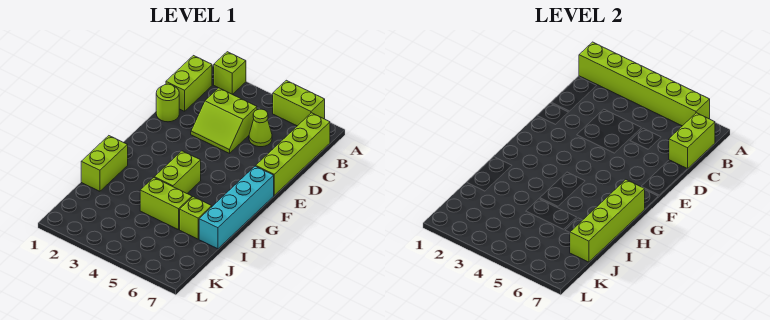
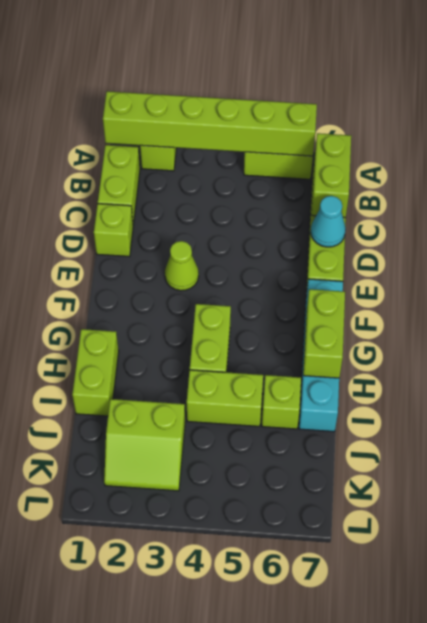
lime 2x2 slope [191,88,257,153] -> lime 2x2 slope moved to [104,399,185,491]
lime 1x1 cone [249,109,272,147] -> lime 1x1 cone moved to [165,241,199,291]
lime 1x1 round brick [156,84,179,122] -> lime 1x1 brick [94,204,133,257]
none -> cyan 1x1 cone [311,196,346,247]
lime 1x4 brick [570,180,645,262] -> lime 1x2 brick [303,289,345,378]

